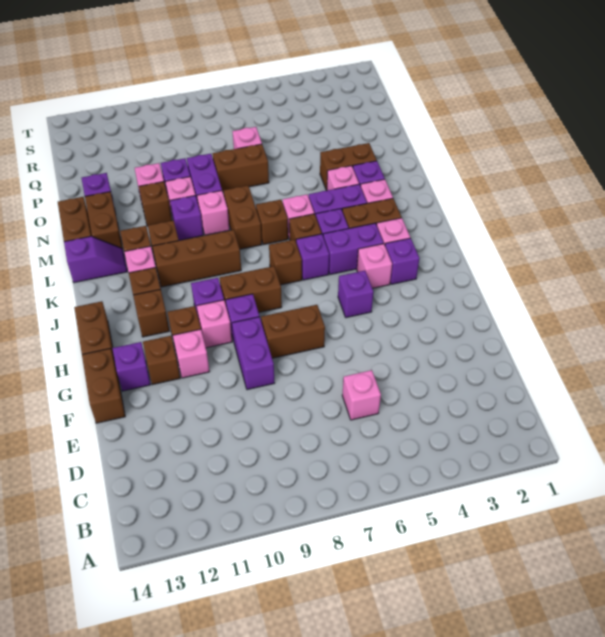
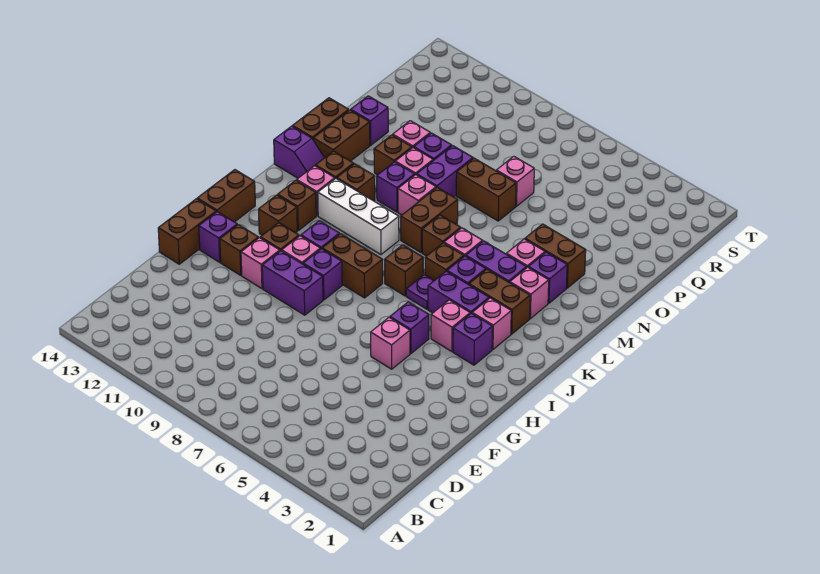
pink 1x1 brick [342,370,381,420] -> pink 1x1 brick moved to [371,318,410,369]
purple 1x2 brick [232,317,275,390] -> purple 1x2 brick turned to [262,251,323,315]
brown 1x2 brick [261,305,325,358] -> none
purple 1x1 brick [296,234,329,280] -> purple 1x1 plate [406,275,434,309]
brown 1x3 brick [152,230,241,287] -> white 1x3 brick [318,179,399,255]

